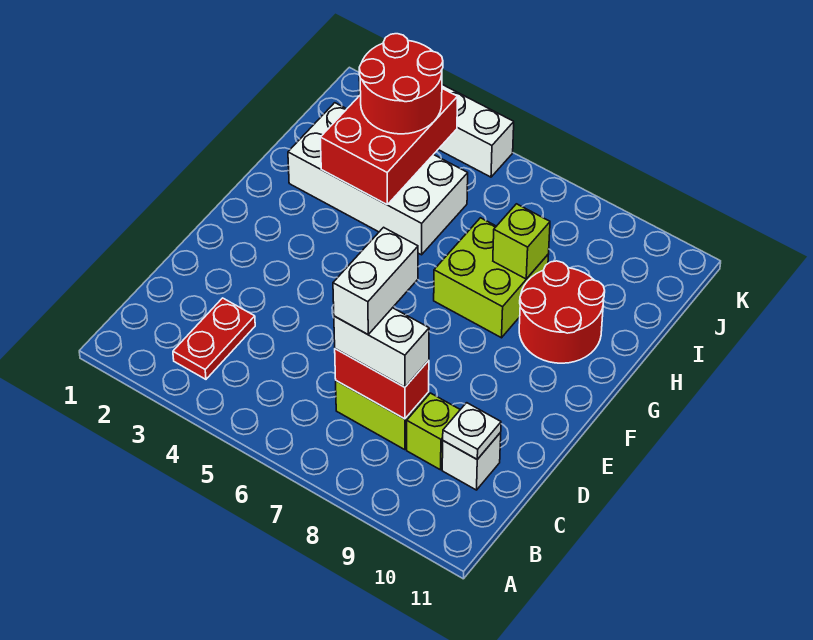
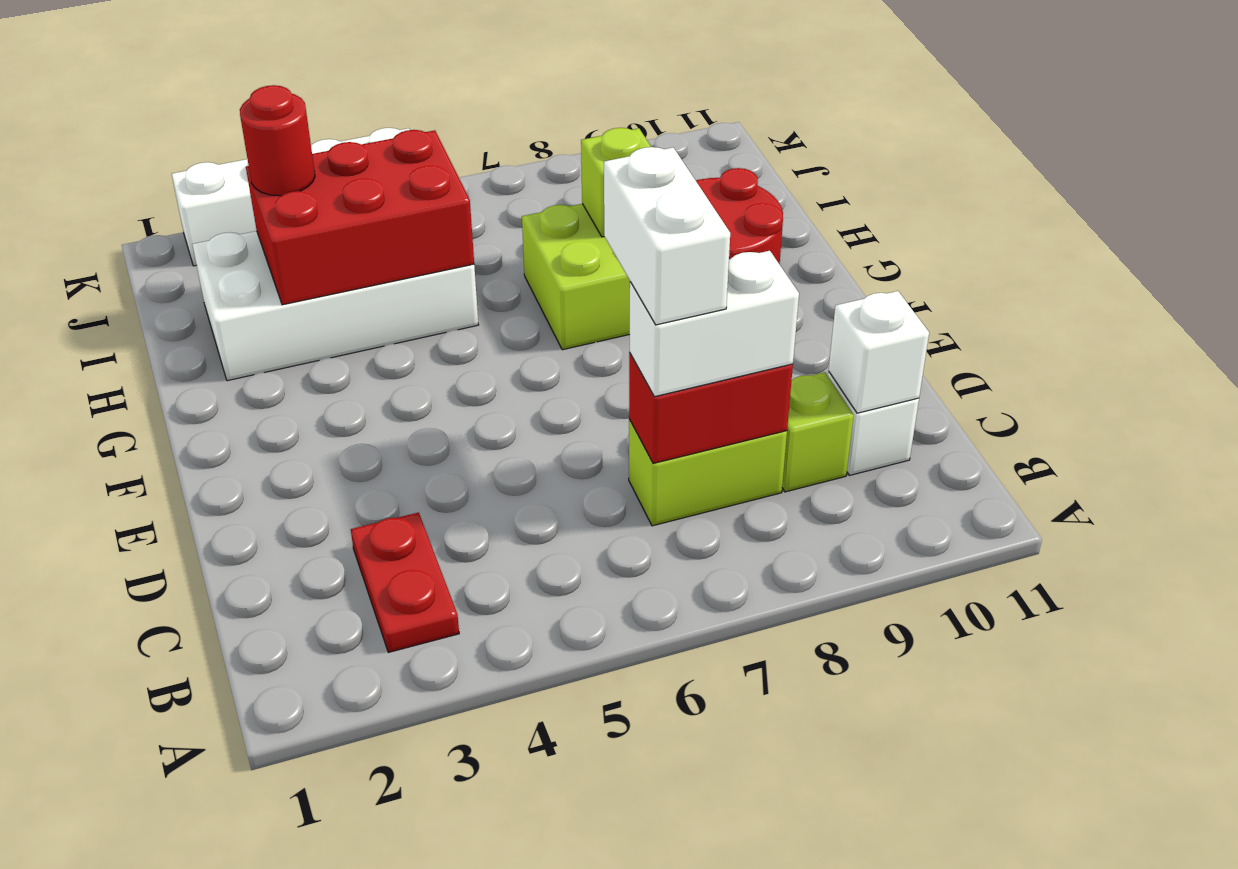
white 1x1 plate [443,403,501,459] -> white 1x1 brick [828,291,929,413]
red 2x3 brick [320,89,457,205] -> red 2x3 brick turned to [246,130,474,305]
red 2x2 round brick [359,34,443,134] -> red 1x1 round brick [240,85,315,196]

